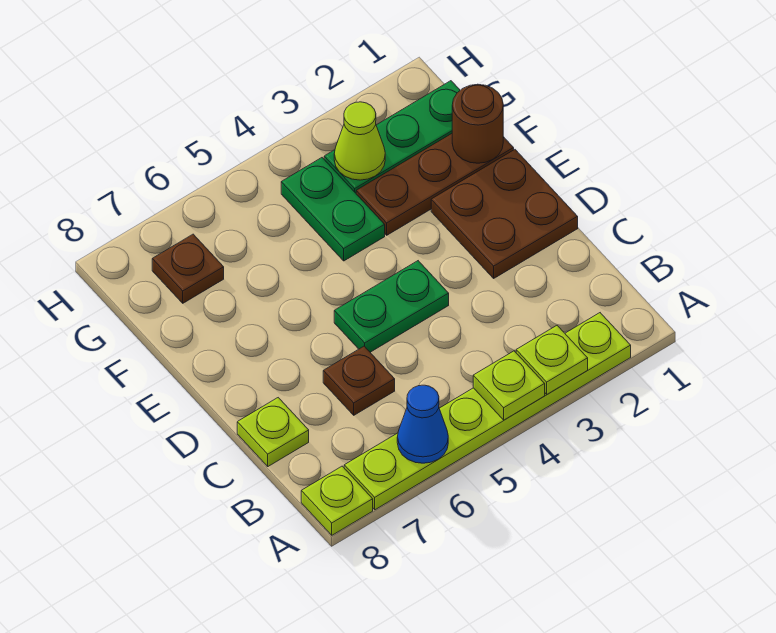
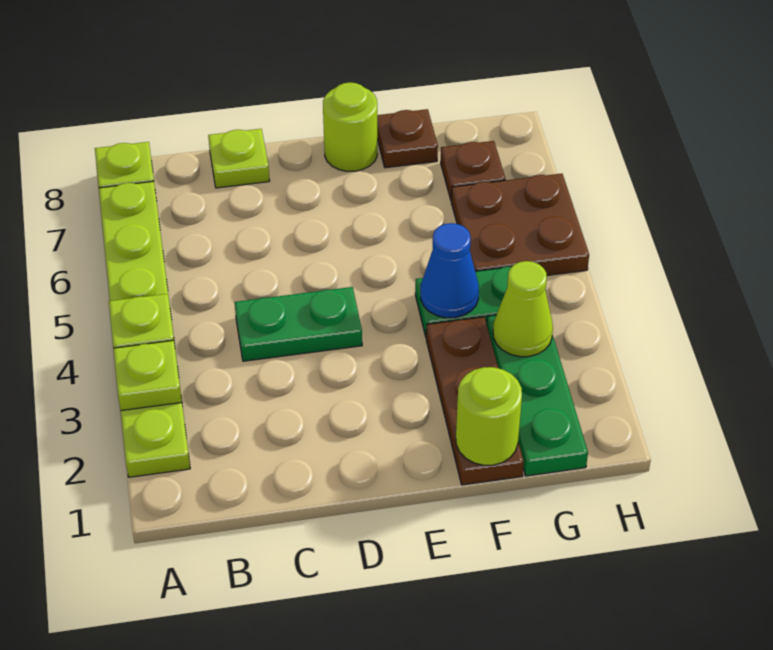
blue 1x1 cone [397,385,448,463] -> blue 1x1 cone moved to [421,223,479,318]
brown 1x1 plate [323,346,395,415] -> brown 1x1 plate moved to [377,109,438,168]
brown 2x2 plate [431,150,578,278] -> brown 2x2 plate moved to [451,174,589,276]
green 1x2 plate [334,261,449,352] -> green 1x2 plate turned to [234,287,362,361]
none -> lime 1x1 round brick [323,82,377,171]
brown 1x1 round brick [452,84,503,163] -> lime 1x1 round brick [456,367,522,465]

